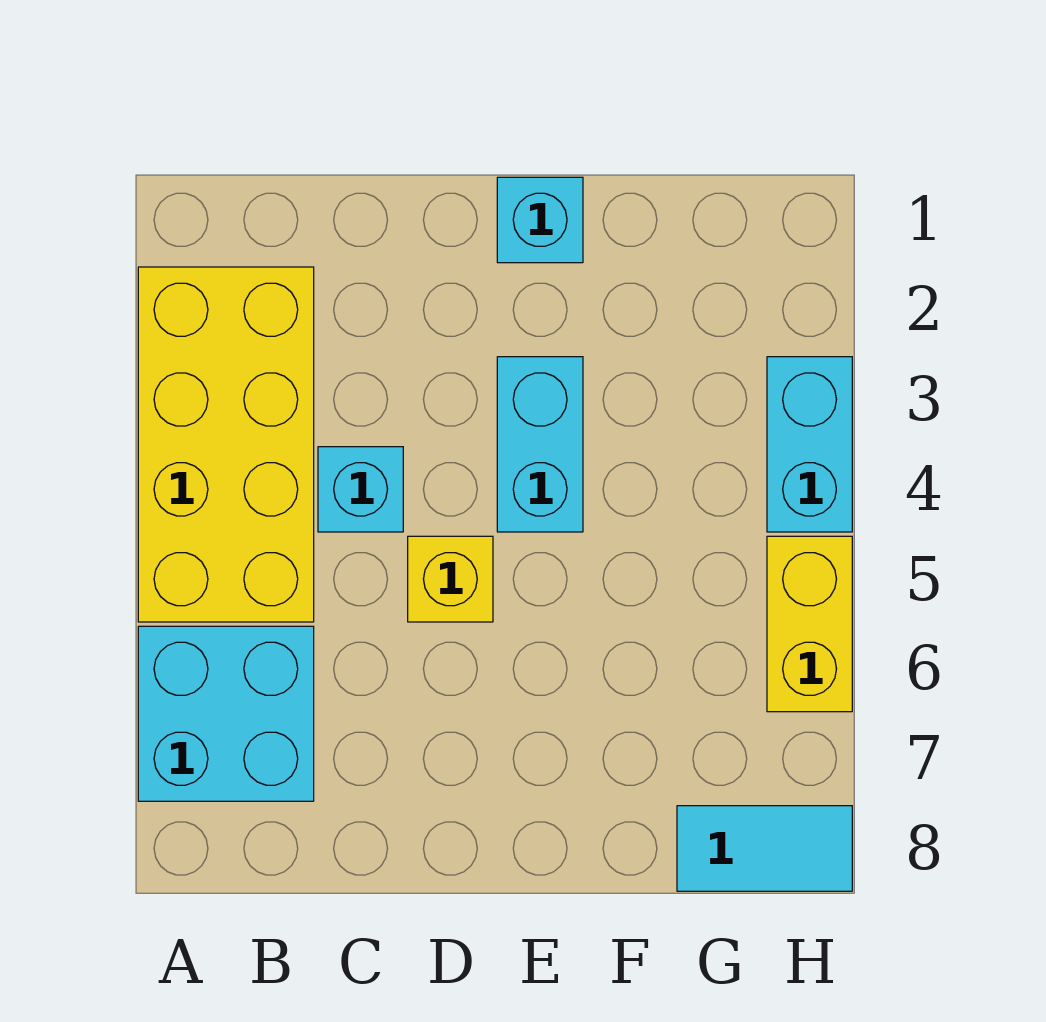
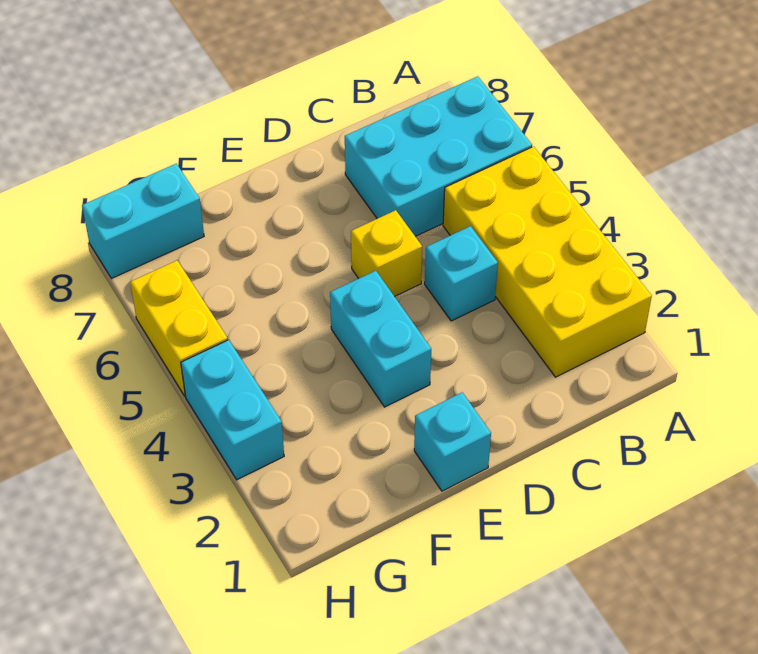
cyan 2x2 brick [138,626,314,801] -> cyan 2x3 brick [345,76,532,236]
cyan 1x2 tile [677,806,852,891] -> cyan 1x2 brick [82,164,204,279]

